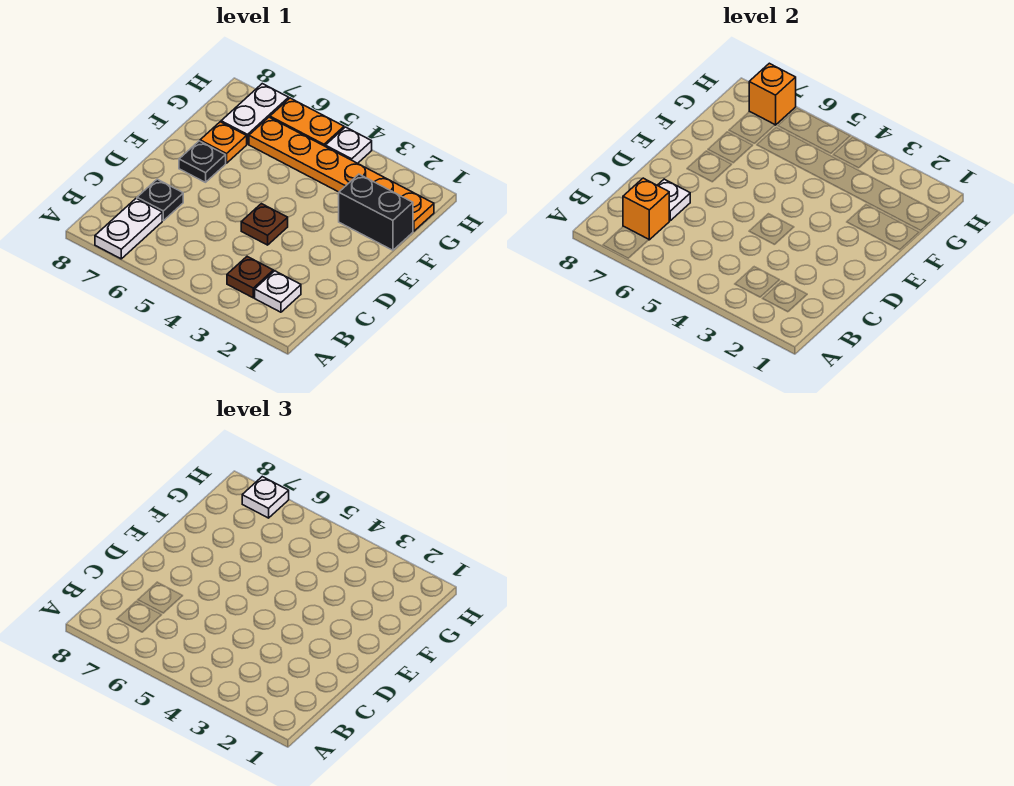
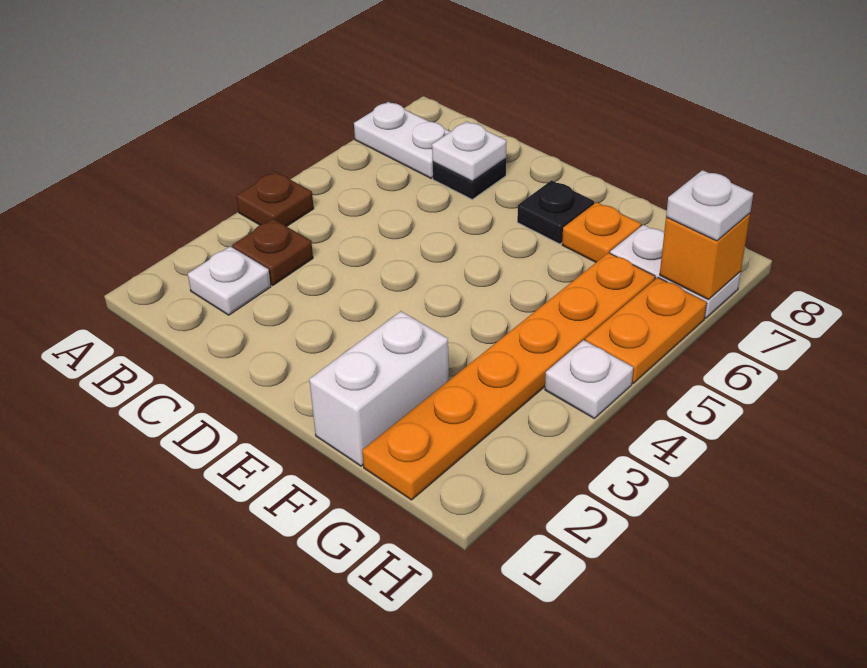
orange 1x1 brick [623,178,669,240] -> none
brown 1x1 plate [241,204,288,245] -> brown 1x1 plate moved to [236,172,314,227]
black 1x2 brick [339,174,413,250] -> white 1x2 brick [309,311,449,466]

